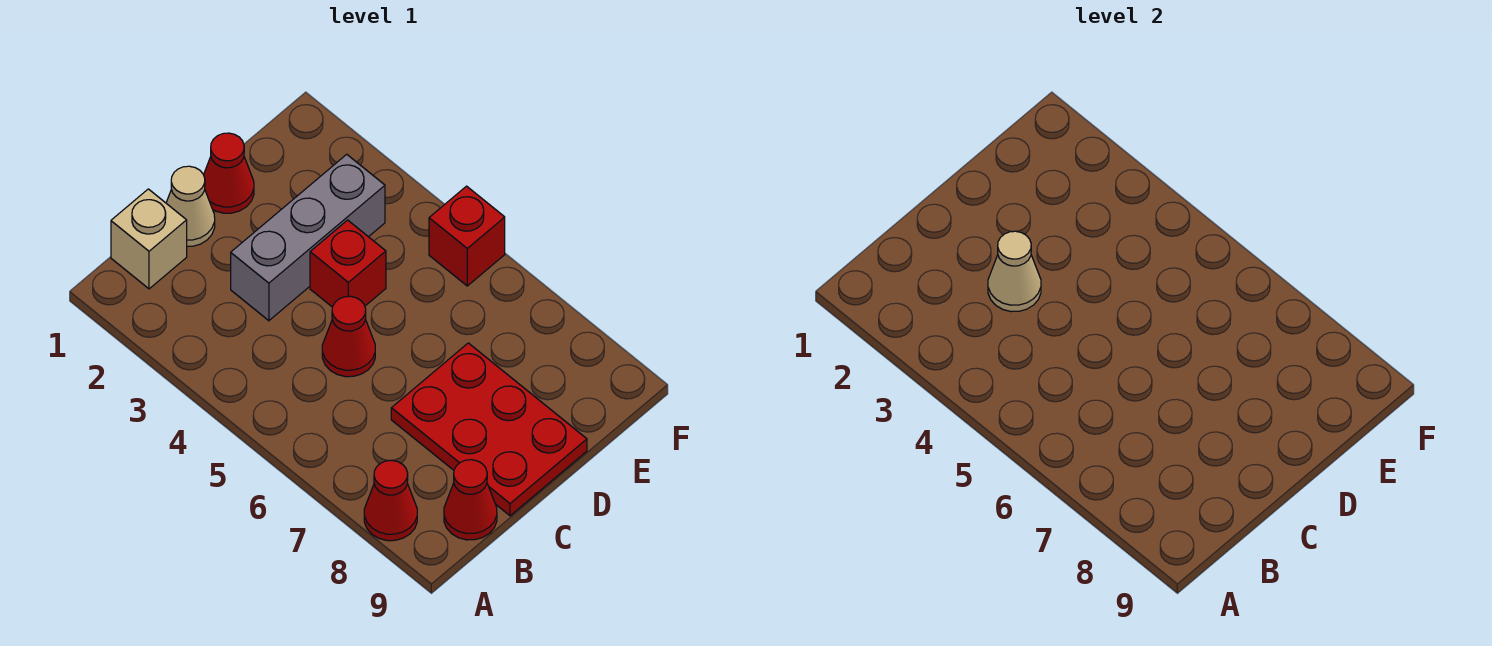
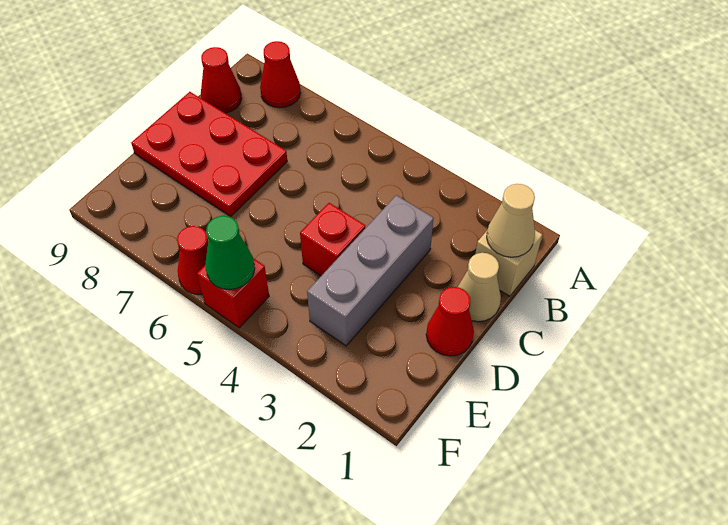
tan 1x1 cone [988,231,1041,312] -> tan 1x1 cone moved to [487,184,535,257]
red 1x1 cone [322,296,375,377] -> red 1x1 cone moved to [177,226,208,295]
none -> green 1x1 cone [205,216,255,290]

